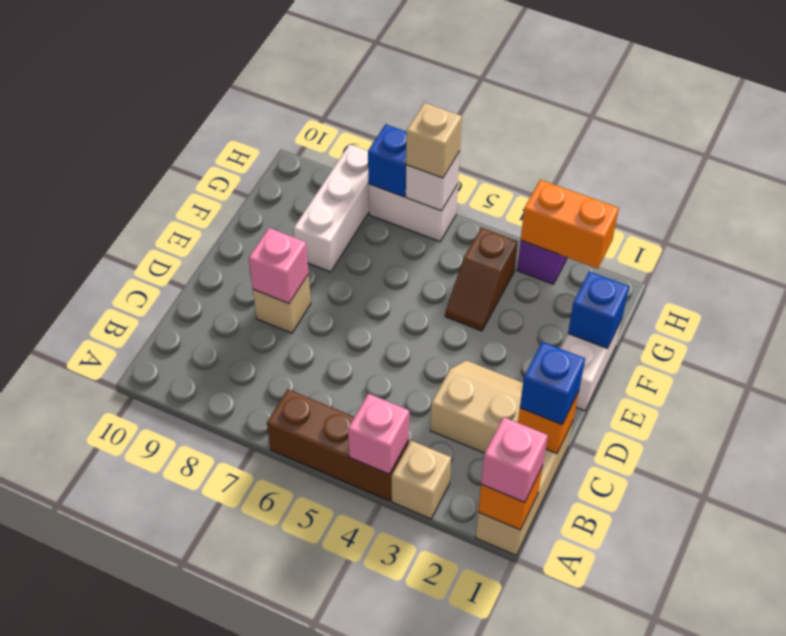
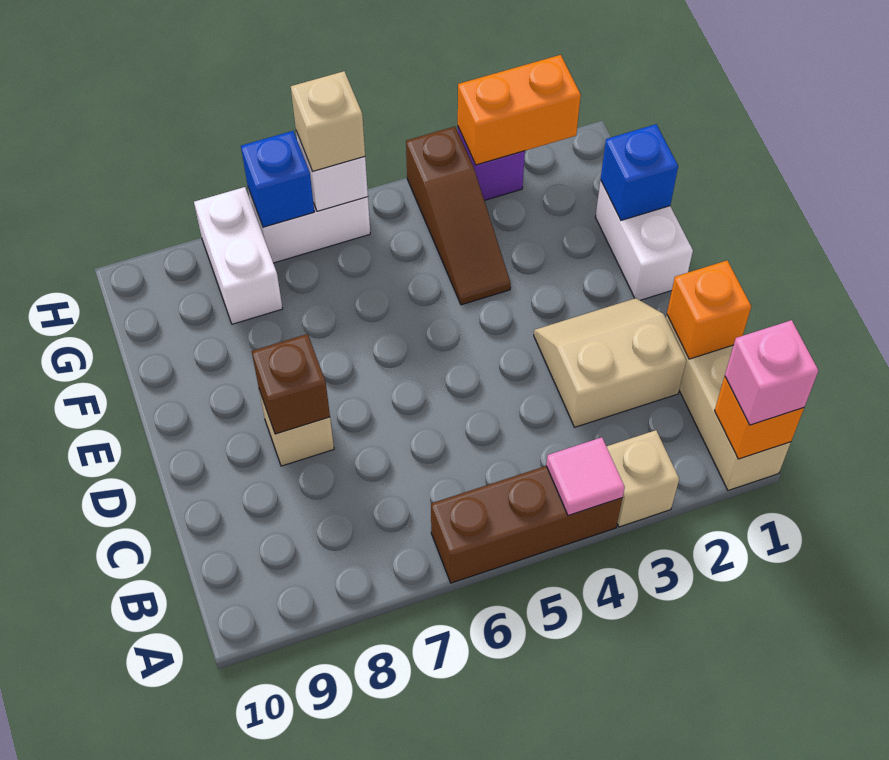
pink 1x1 brick [348,394,409,474] -> pink 1x1 tile [546,437,625,516]
blue 1x1 brick [520,342,585,425] -> none
pink 1x1 brick [249,228,308,304] -> brown 1x1 brick [252,334,330,434]
brown 1x2 slope [445,228,518,331] -> brown 1x3 slope [406,127,511,305]
white 1x3 brick [294,144,369,272] -> white 1x2 brick [194,187,283,324]

